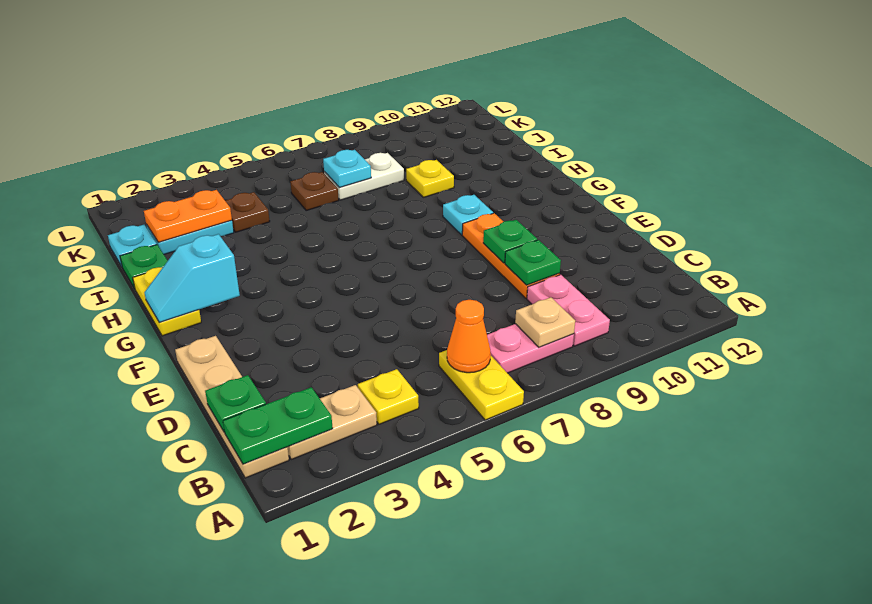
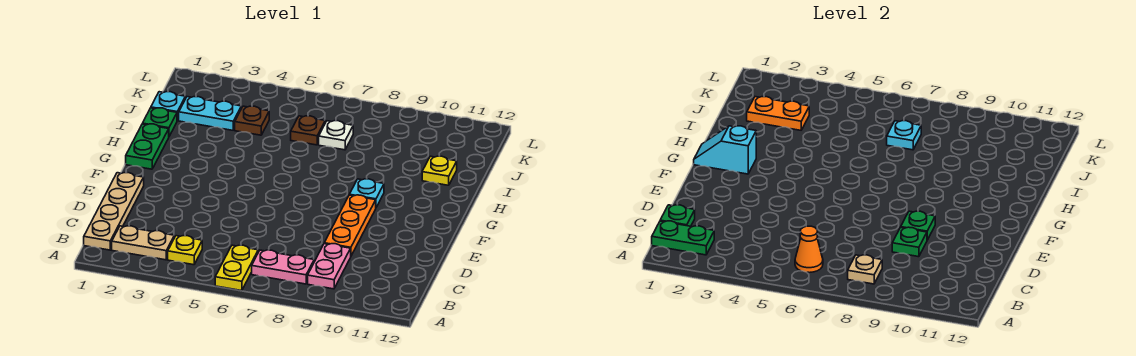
yellow 1x2 plate [133,267,201,336] -> green 1x2 plate [126,124,169,169]
yellow 1x1 plate [406,160,454,197] -> yellow 1x1 plate moved to [422,156,457,185]
white 1x2 plate [324,153,404,200] -> white 1x1 plate [319,121,353,150]

